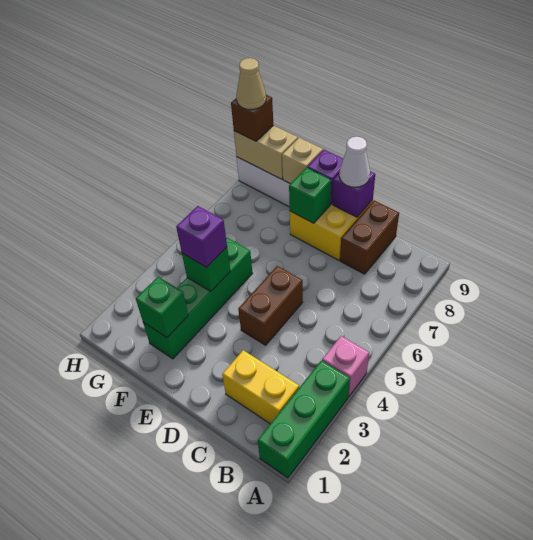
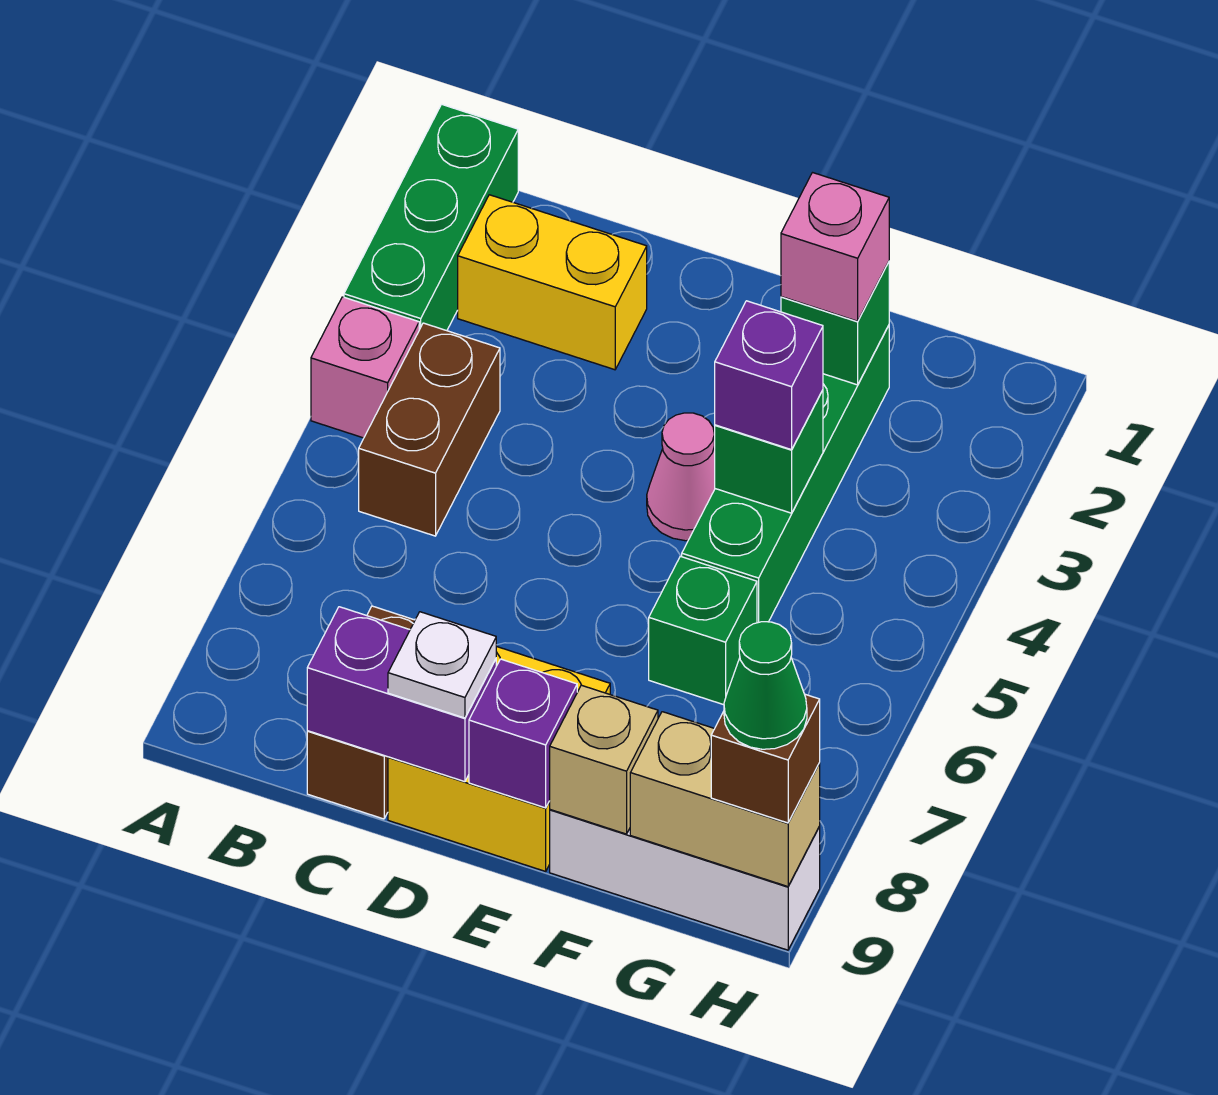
brown 1x2 brick [238,266,303,345] -> brown 1x2 brick moved to [359,323,500,536]
purple 1x1 brick [332,171,375,217] -> purple 1x2 brick [307,607,496,782]
white 1x1 cone [339,137,370,187] -> white 1x1 plate [388,612,496,718]
none -> pink 1x1 cone [647,413,715,541]
green 1x1 brick [289,168,331,223] -> green 1x1 brick moved to [649,556,757,705]
none -> pink 1x1 brick [781,173,889,321]
tan 1x1 cone [236,58,266,110] -> green 1x1 cone [724,622,807,749]

